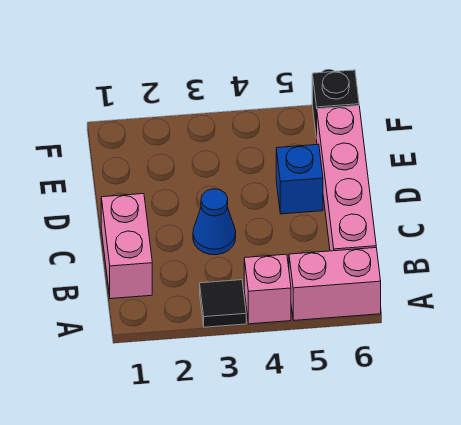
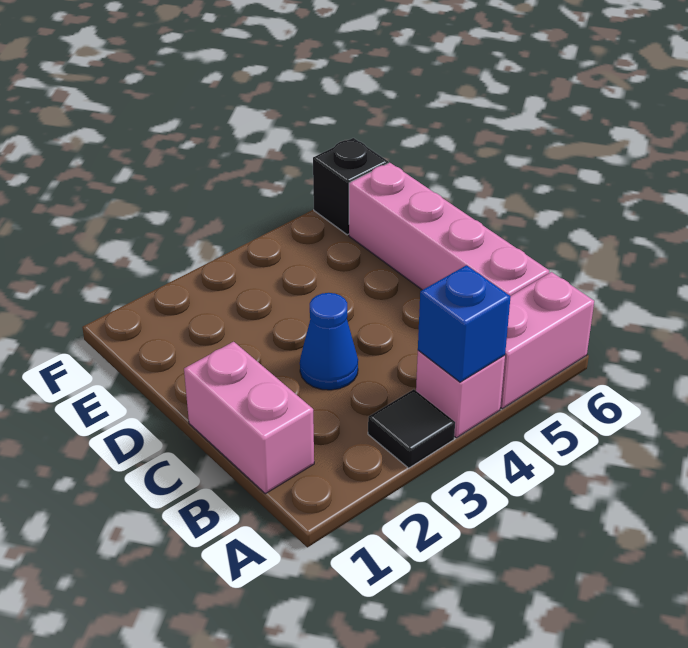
blue 1x1 brick [276,144,323,214] -> blue 1x1 brick moved to [418,265,511,382]

